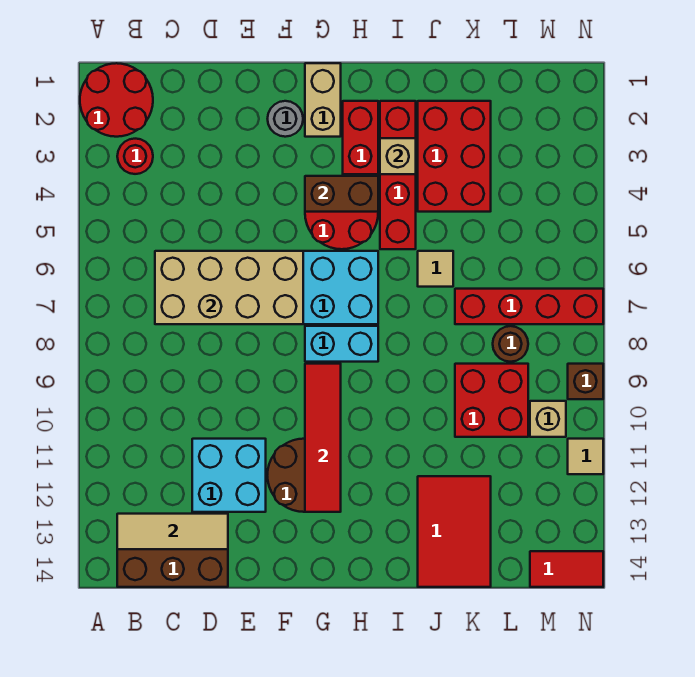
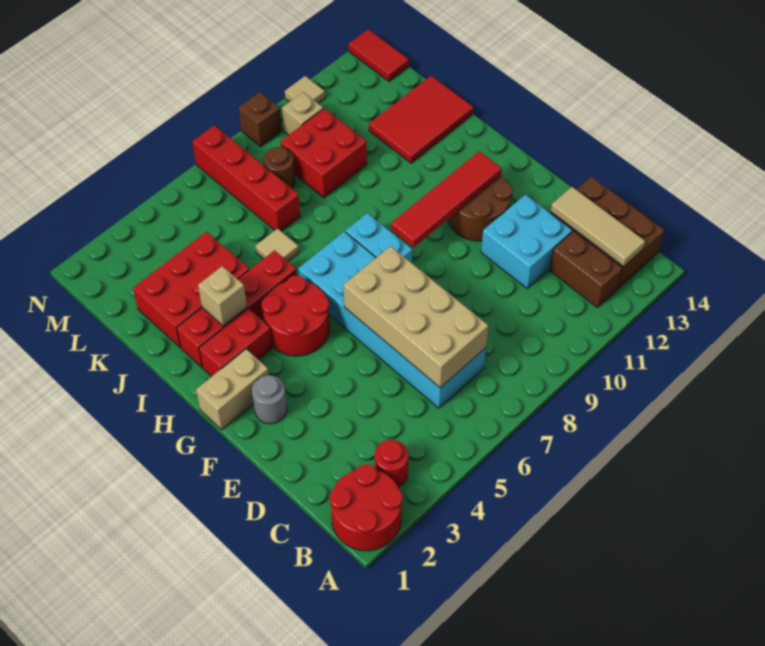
brown 1x2 brick [305,176,378,212] -> brown 1x2 brick moved to [550,231,622,307]

